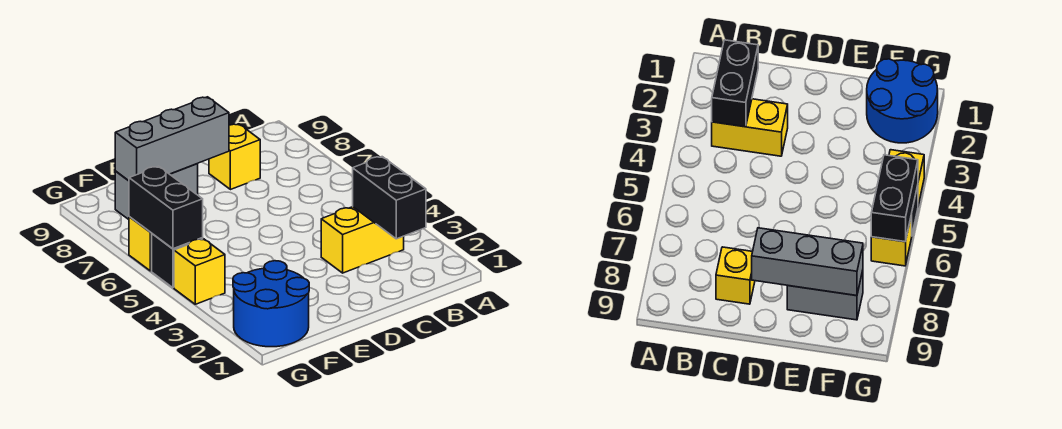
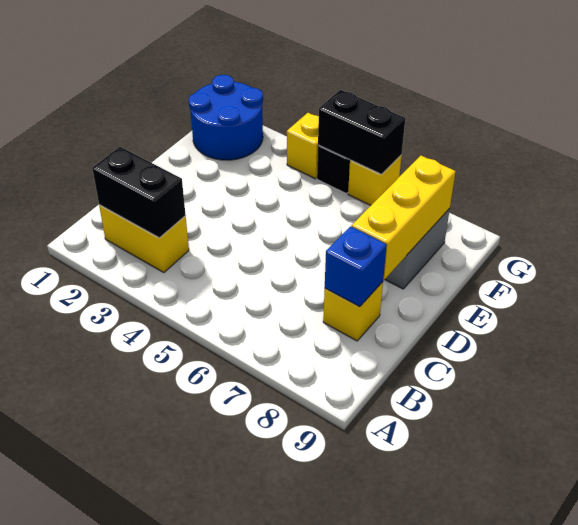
yellow 1x2 brick [321,207,404,273] -> yellow 1x2 brick turned to [99,205,189,273]
none -> blue 1x1 brick [325,226,387,307]
grey 1x3 brick [115,97,229,181] -> yellow 1x3 brick [352,156,456,280]

